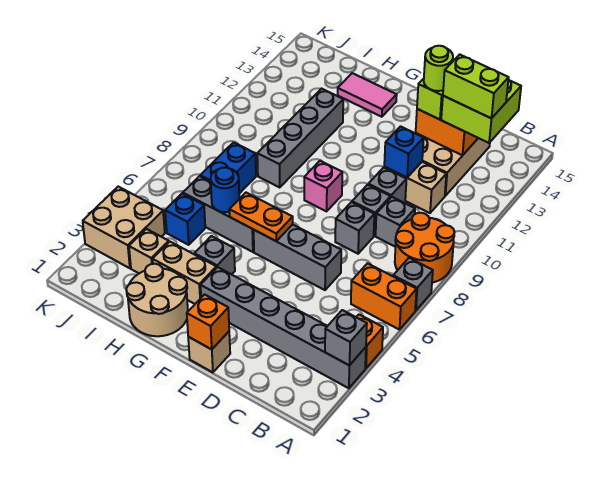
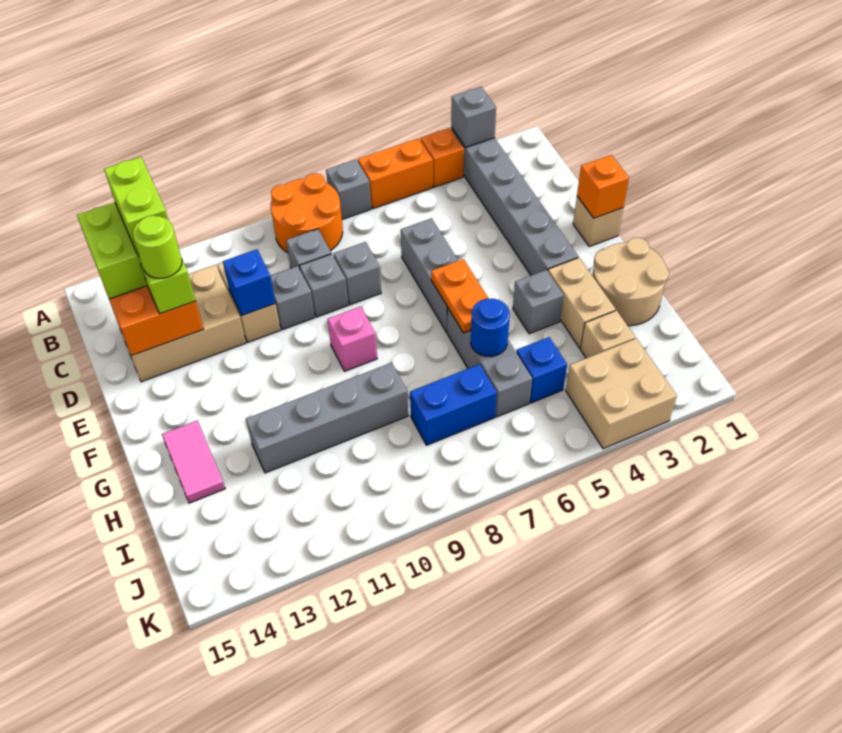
orange 1x2 brick [351,263,417,330] -> orange 1x2 brick turned to [358,138,433,209]

